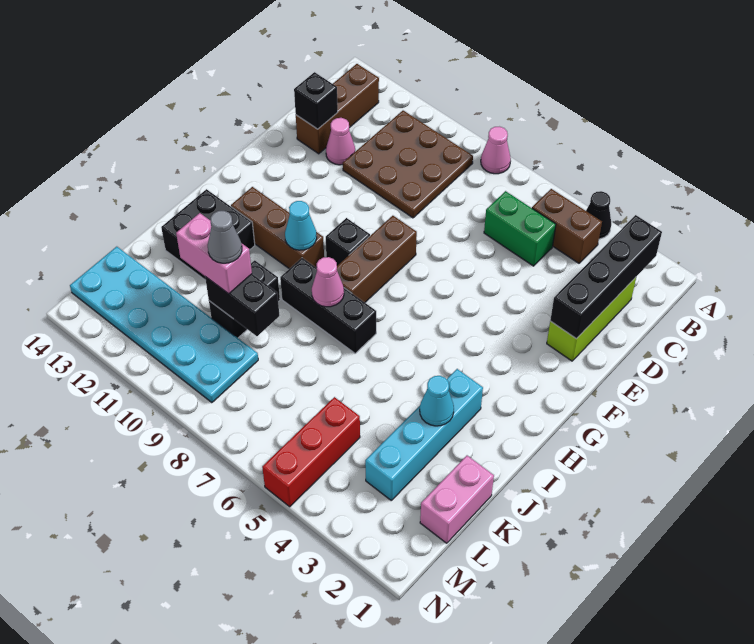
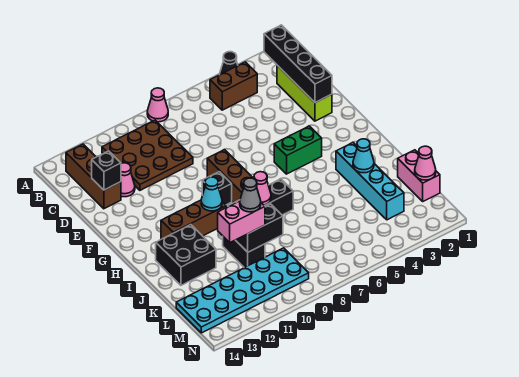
green 1x2 brick [484,191,556,266] -> green 1x2 brick moved to [274,126,322,174]
none -> pink 1x1 cone [415,146,436,180]
red 1x3 brick [262,397,360,507] -> none

